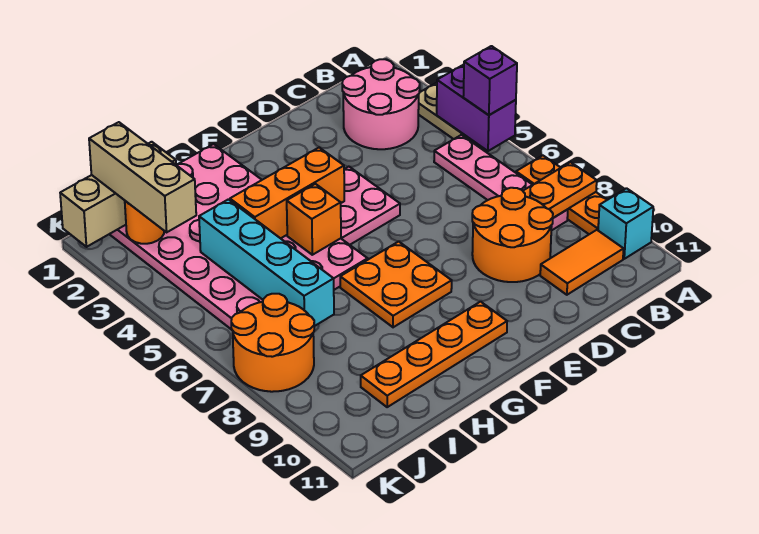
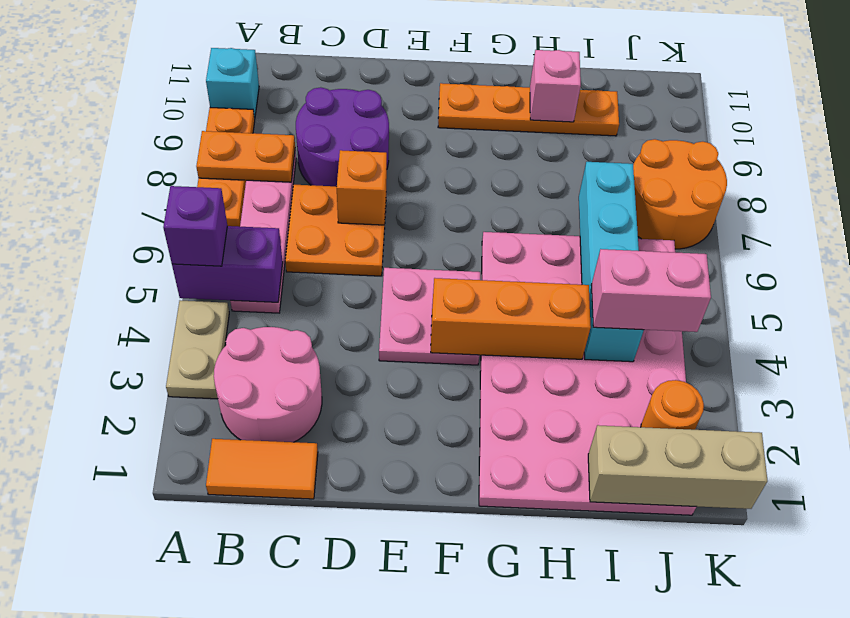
purple 1x2 brick [437,65,516,151] -> purple 1x2 brick turned to [172,226,283,302]
orange 1x2 tile [540,230,624,295] -> orange 1x2 tile moved to [206,439,318,499]
orange 2x2 round brick [472,188,553,282] -> purple 2x2 round brick [296,87,389,186]
orange 2x2 plate [340,242,452,327] -> orange 2x2 plate moved to [285,185,386,276]
orange 1x1 brick [287,184,341,255] -> orange 1x1 brick moved to [337,150,387,225]
none -> pink 1x1 brick [530,50,581,122]
none -> pink 1x2 brick [591,249,711,332]
tan 1x3 brick [89,122,196,232] -> none

